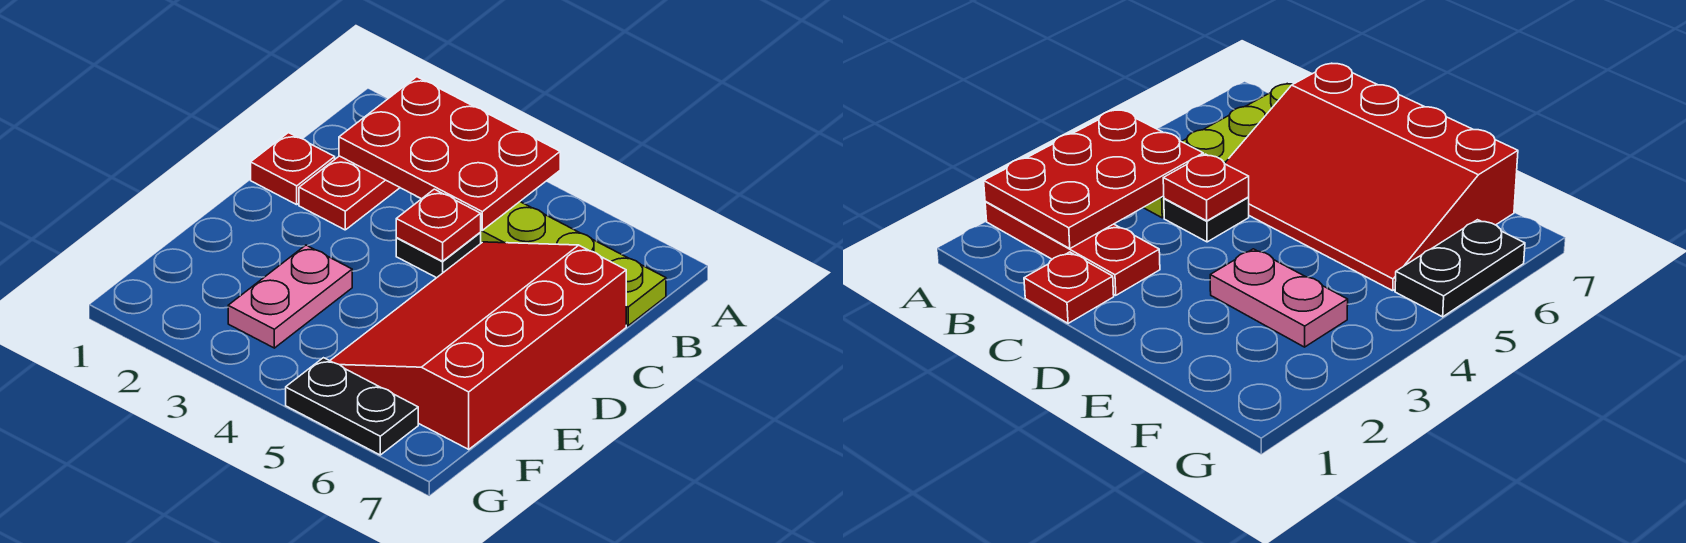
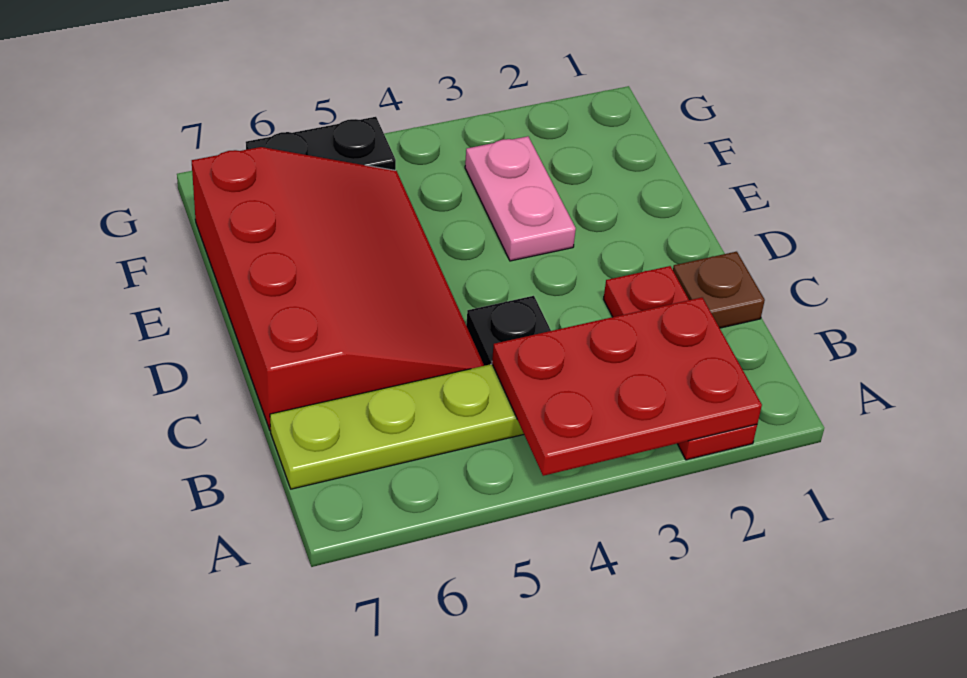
red 1x1 plate [251,133,335,205] -> brown 1x1 plate [673,252,765,328]
red 1x1 plate [396,189,481,261] -> none

